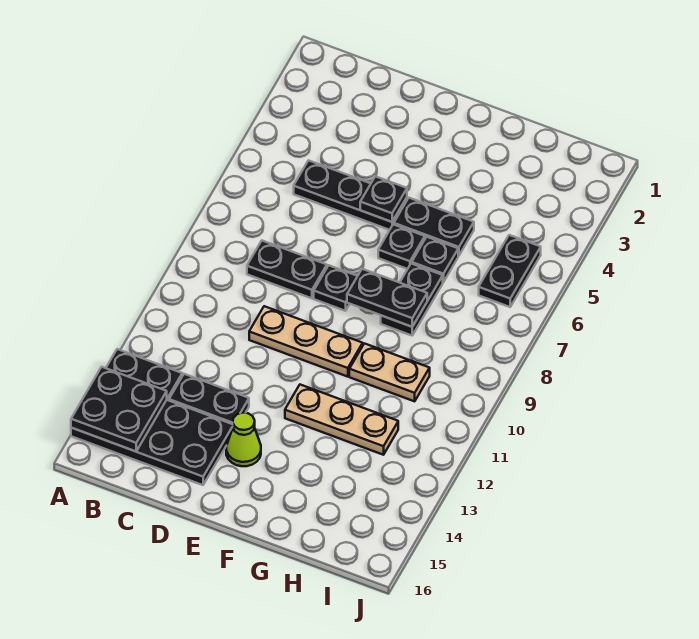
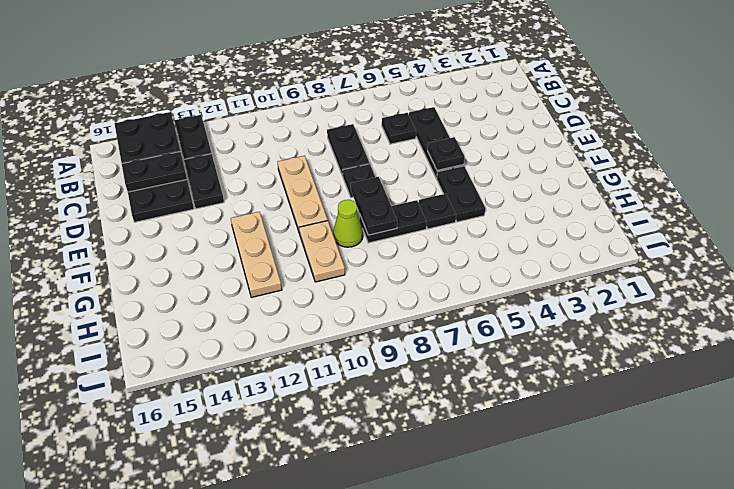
lime 1x1 cone [226,413,261,466] -> lime 1x1 cone moved to [333,200,363,247]
black 1x1 plate [378,224,425,269] -> black 1x1 plate moved to [382,113,416,144]
black 1x2 plate [479,235,541,307] -> black 1x2 plate moved to [122,152,187,192]

